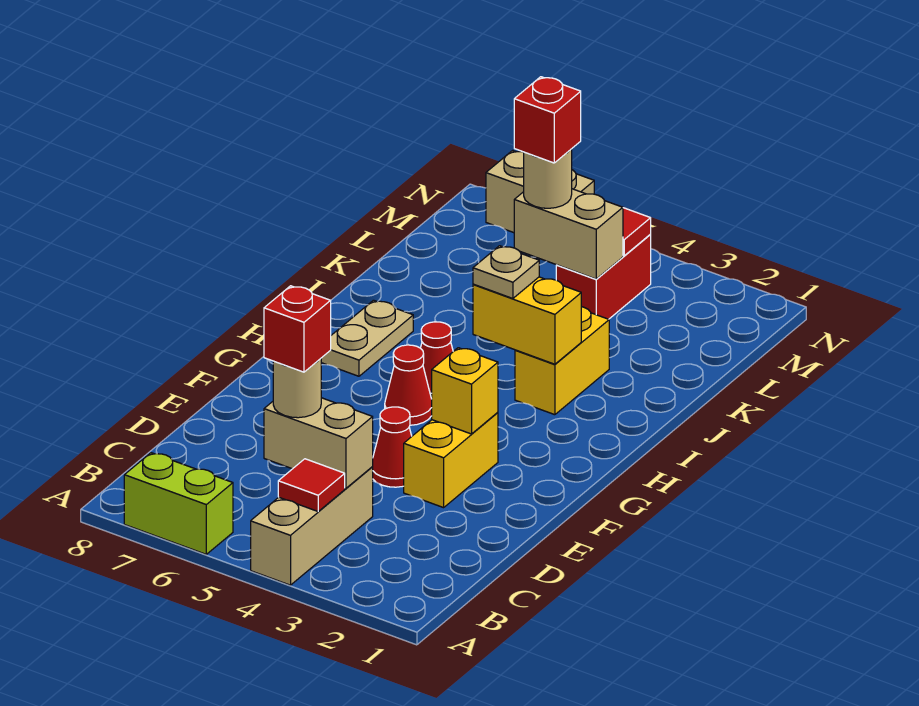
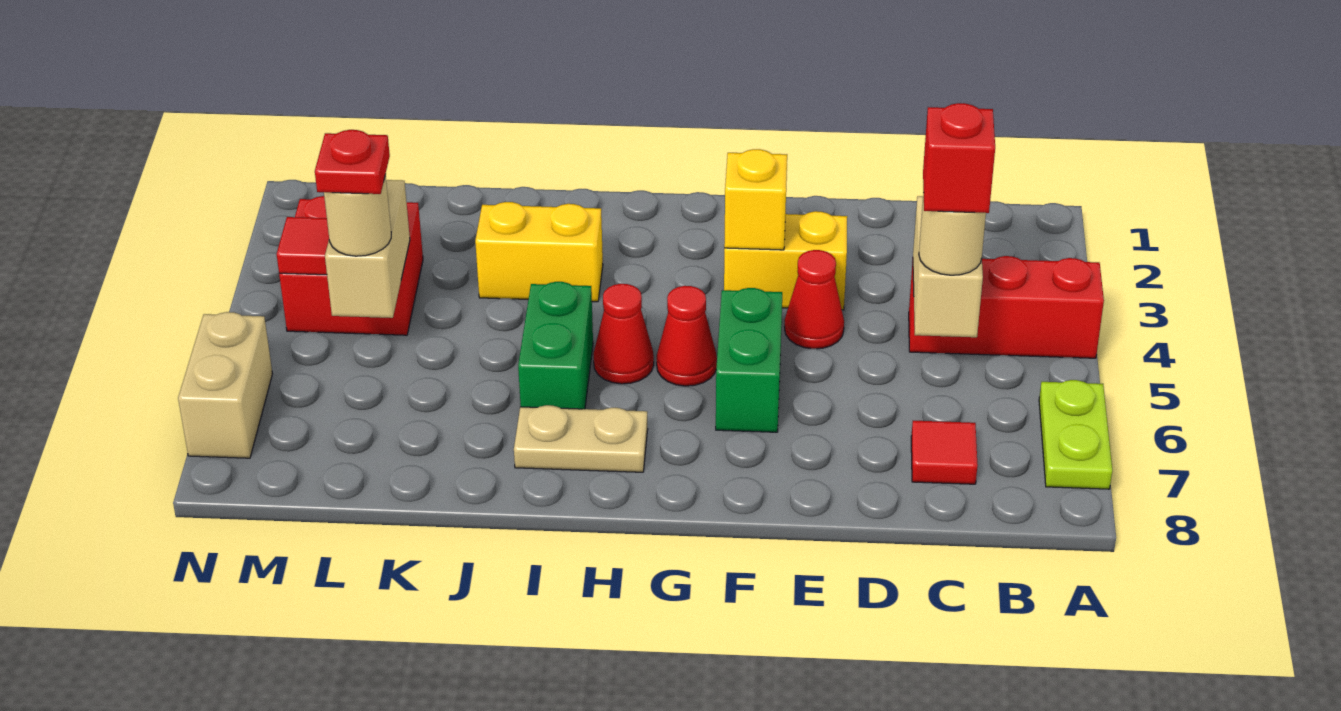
tan 1x3 brick [251,467,373,585] -> red 1x3 brick [909,256,1104,358]
lime 1x2 brick [124,453,233,554] -> lime 1x2 plate [1039,380,1112,489]
red 1x1 tile [278,459,345,512] -> red 1x1 tile moved to [911,421,978,484]
none -> green 1x2 brick [716,288,782,432]
yellow 1x2 brick [473,277,581,364] -> none
tan 1x1 plate [473,246,539,299] -> none
none -> green 1x2 brick [518,282,593,409]
red 1x2 brick [556,235,651,319] -> red 2x2 brick [279,196,423,335]
red 1x1 brick [514,77,581,163] -> red 1x1 plate [315,130,390,194]

